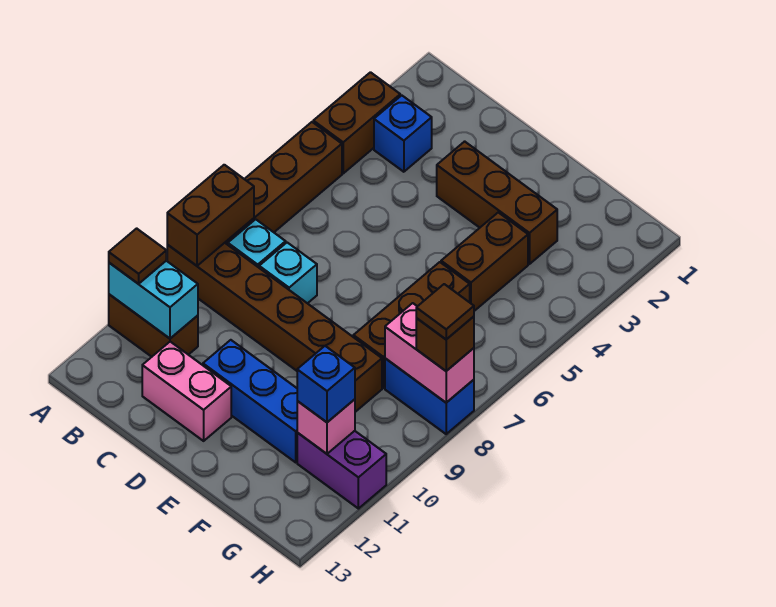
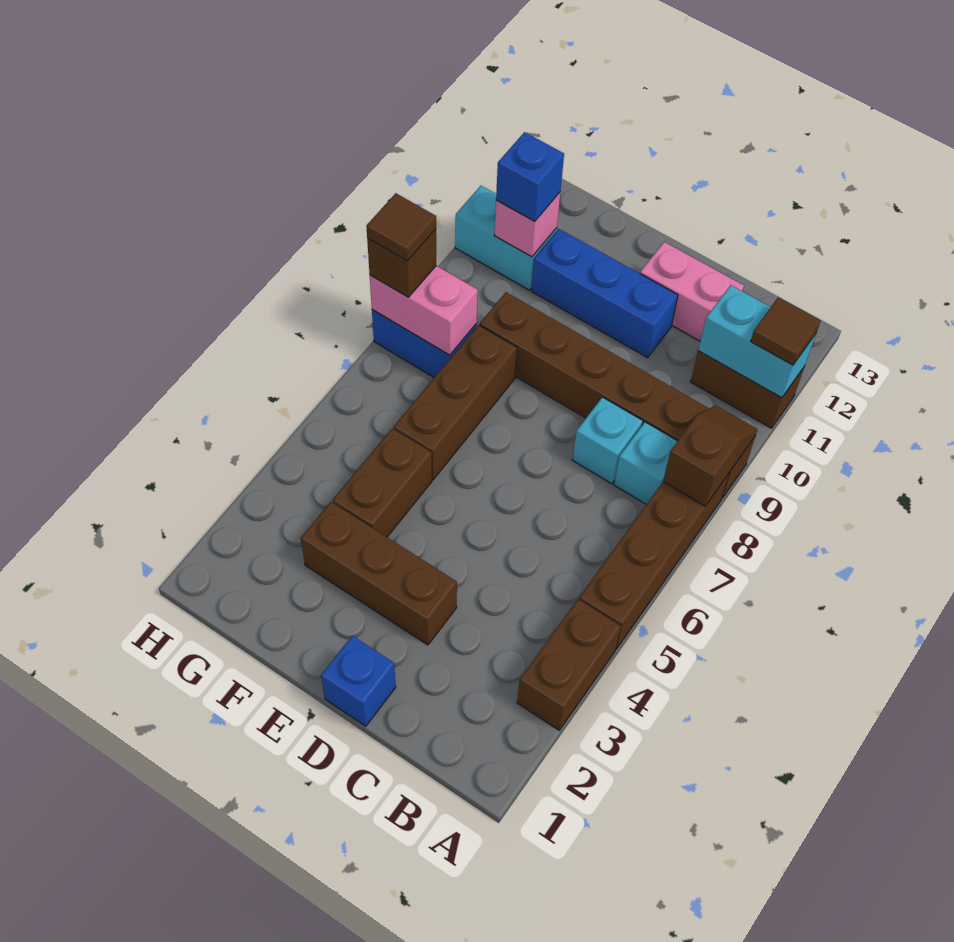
brown 1x2 brick [167,165,254,266] -> brown 1x2 slope [663,405,757,506]
blue 1x1 brick [374,95,432,172] -> blue 1x1 brick moved to [321,636,396,726]
purple 1x2 brick [297,431,386,509] -> cyan 1x2 brick [455,186,557,290]

